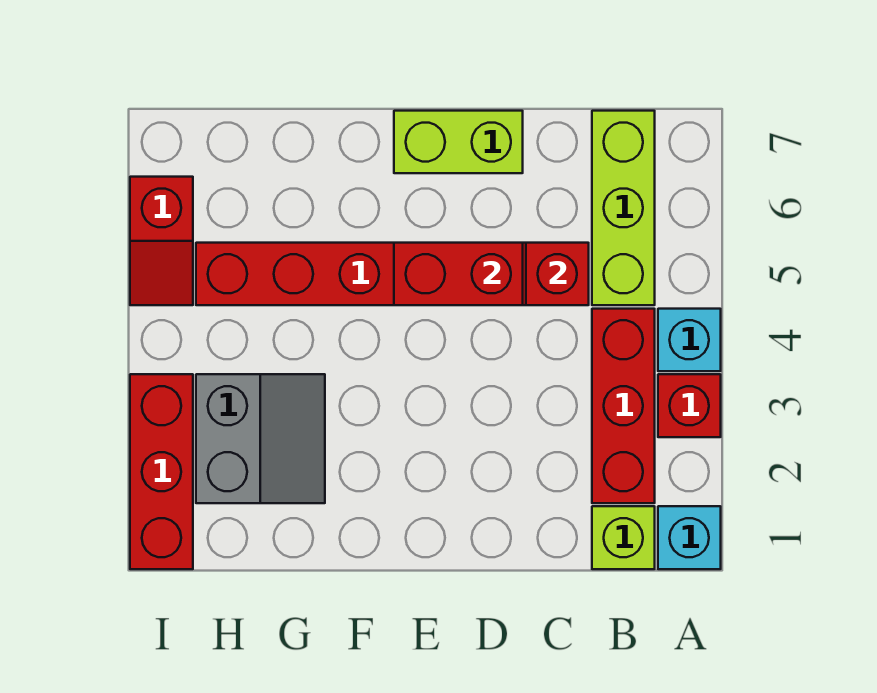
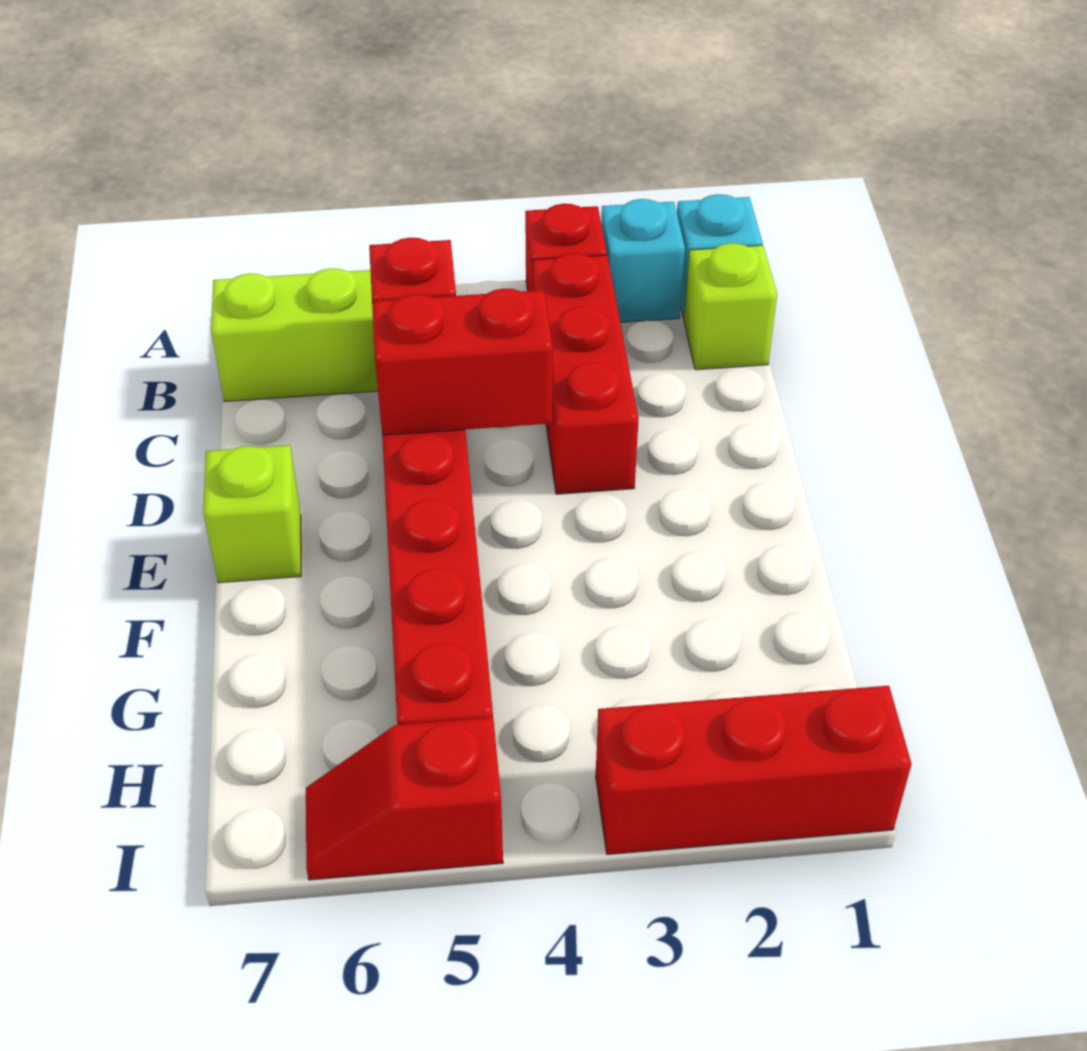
cyan 1x1 brick [658,309,721,371] -> cyan 1x1 brick moved to [601,199,685,322]
red 1x3 brick [592,309,655,503] -> red 1x3 brick turned to [532,253,639,494]
red 1x2 brick [394,243,523,305] -> red 1x2 brick turned to [372,289,553,435]
lime 1x2 brick [394,111,523,173] -> lime 1x1 brick [203,445,301,583]
grey 2x2 slope [196,374,325,503] -> none
red 1x2 slope [130,177,193,305] -> red 1x2 slope turned to [306,717,503,880]

